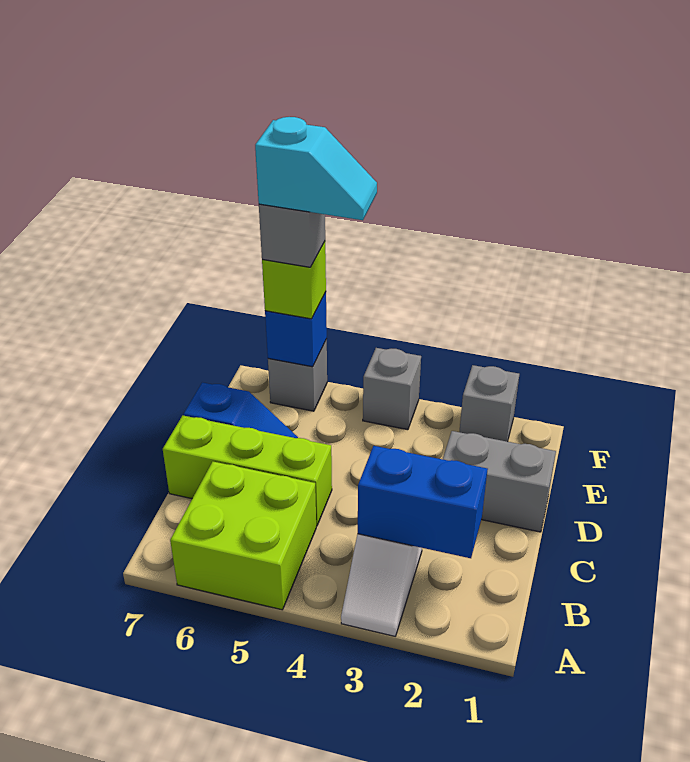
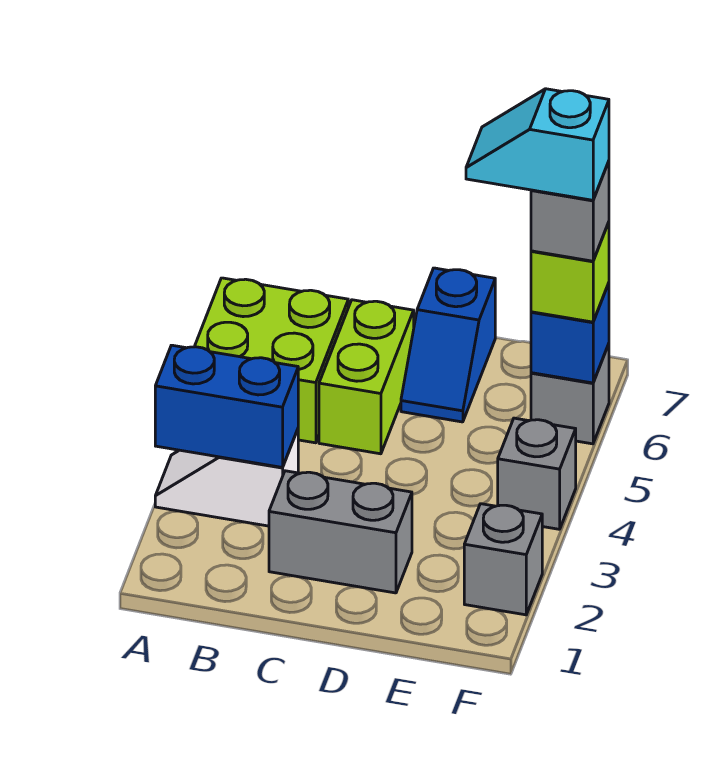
blue 1x2 brick [358,446,488,558] -> blue 1x2 brick turned to [155,345,298,467]
lime 1x3 brick [163,415,332,526] -> lime 1x2 brick [319,300,414,454]
grey 1x2 brick [443,431,556,532] -> grey 1x2 brick turned to [269,471,412,593]
cyan 1x2 slope [255,117,377,220] -> cyan 1x2 slope turned to [466,89,609,200]

